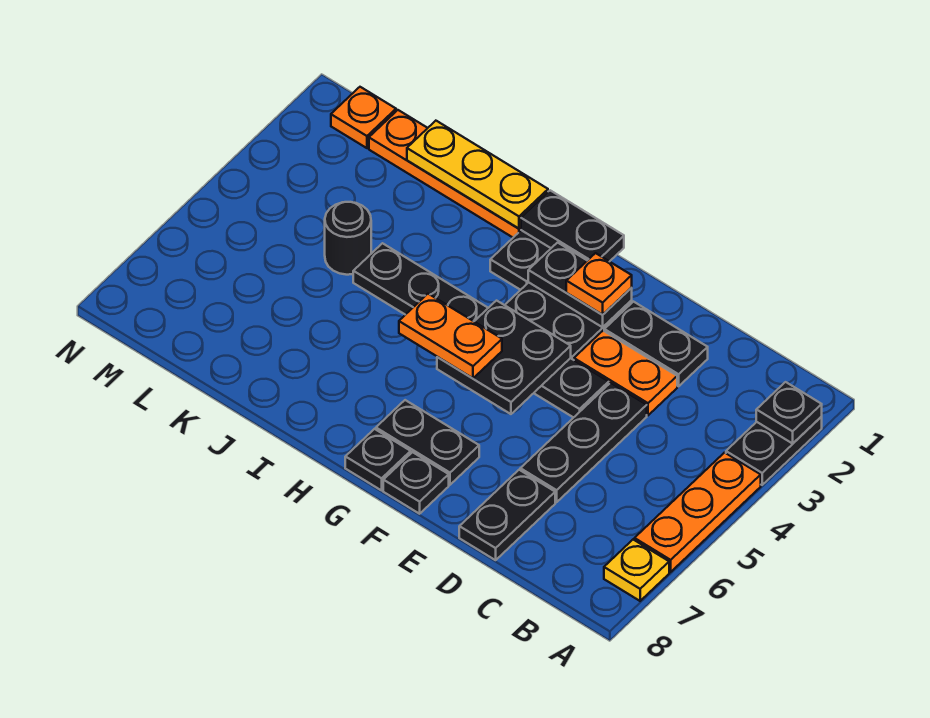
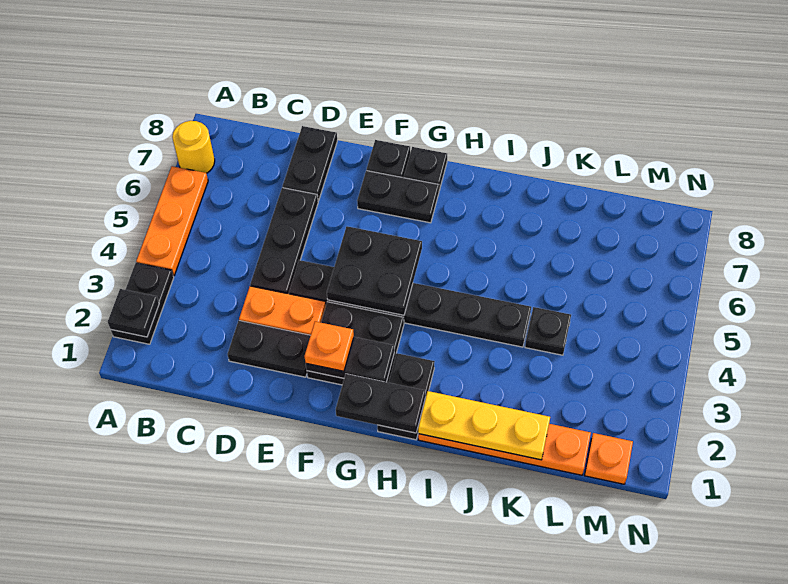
yellow 1x1 plate [604,540,669,601] -> yellow 1x1 round brick [172,121,215,173]
orange 1x2 plate [399,294,502,378] -> none
black 1x1 round brick [325,202,371,275] -> black 1x1 plate [525,307,571,355]

